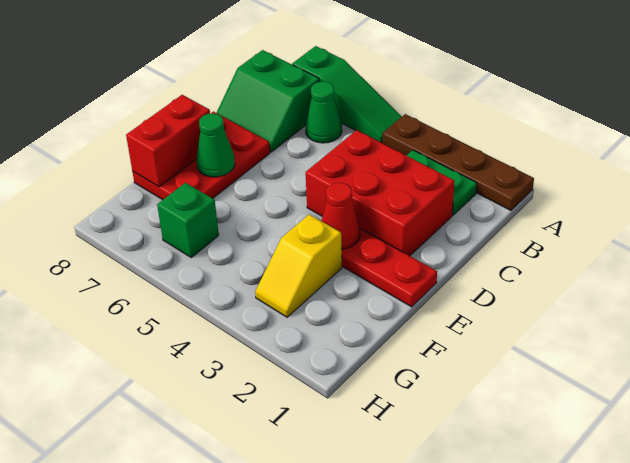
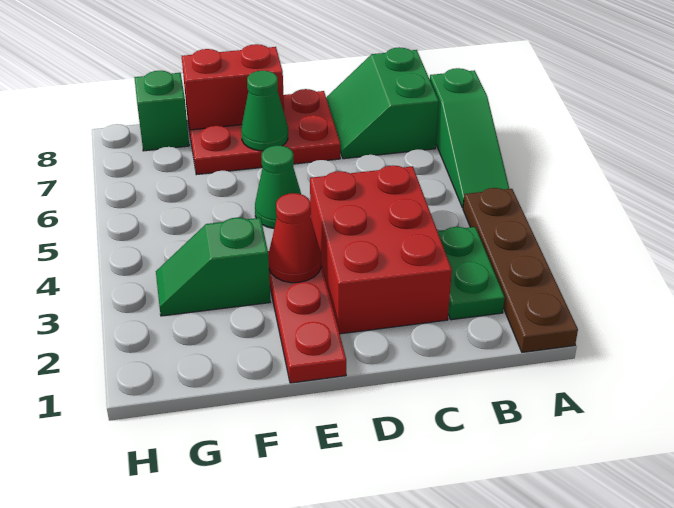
green 1x1 cone [305,81,342,143] -> green 1x1 cone moved to [255,145,301,228]
yellow 1x2 slope [255,214,342,317] -> green 1x2 slope [156,218,270,316]
green 1x1 brick [157,183,219,257] -> green 1x1 brick moved to [134,71,189,151]

